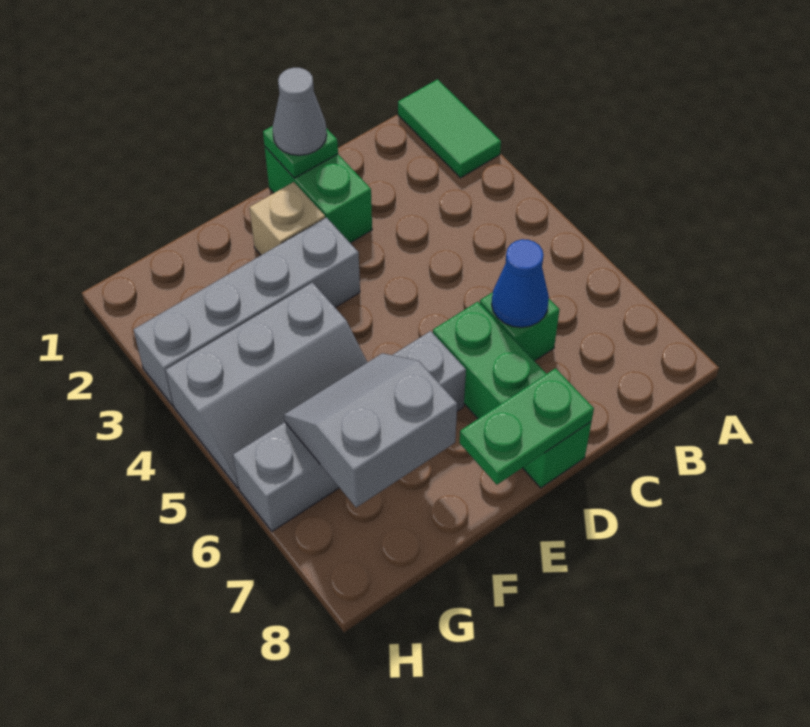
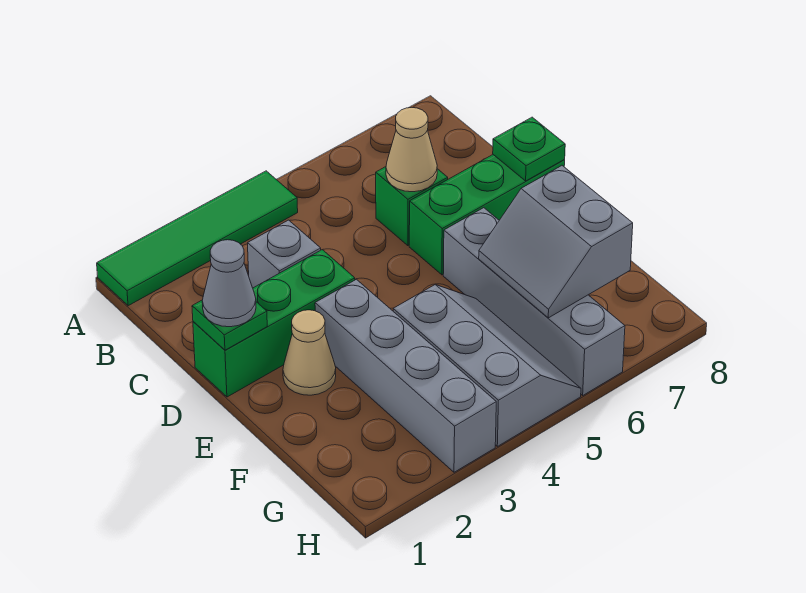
green 1x2 tile [398,79,501,178] -> green 1x4 tile [97,171,298,306]
none -> grey 1x1 brick [248,220,321,288]
blue 1x1 cone [492,239,549,328] -> tan 1x1 cone [386,108,437,192]
green 1x2 brick [265,147,372,243] -> green 1x3 brick [193,250,355,397]
green 1x2 plate [460,368,594,485] -> green 1x1 plate [493,117,565,181]
tan 1x1 brick [249,182,325,255] -> tan 1x1 cone [283,310,336,395]

